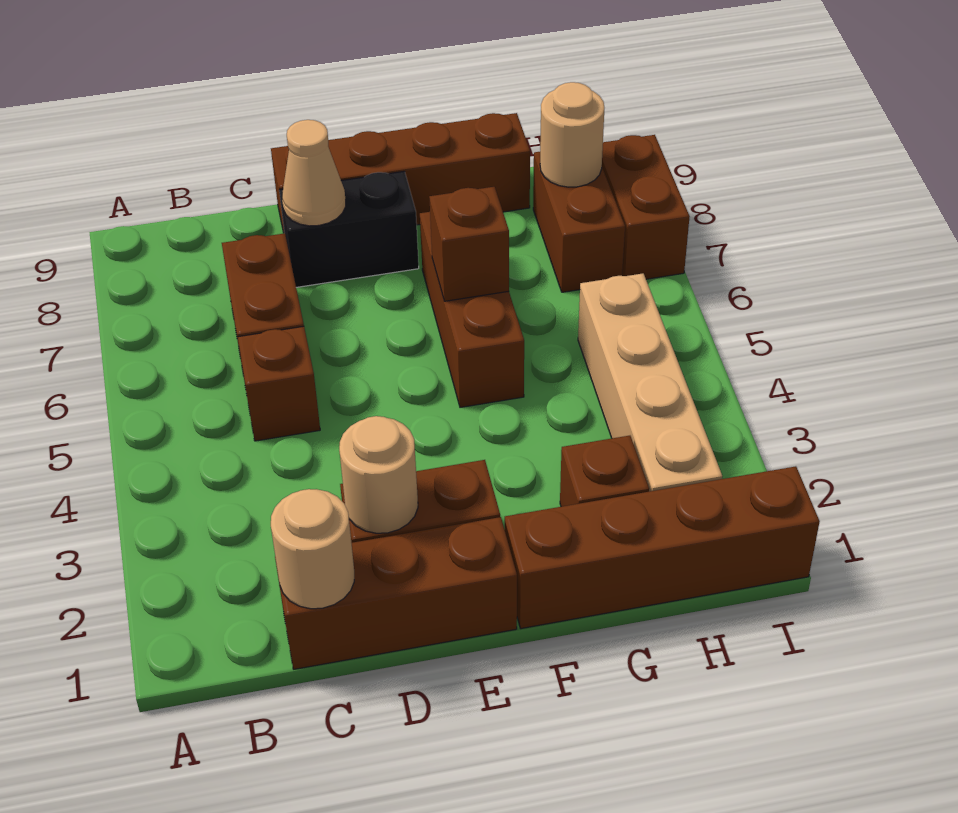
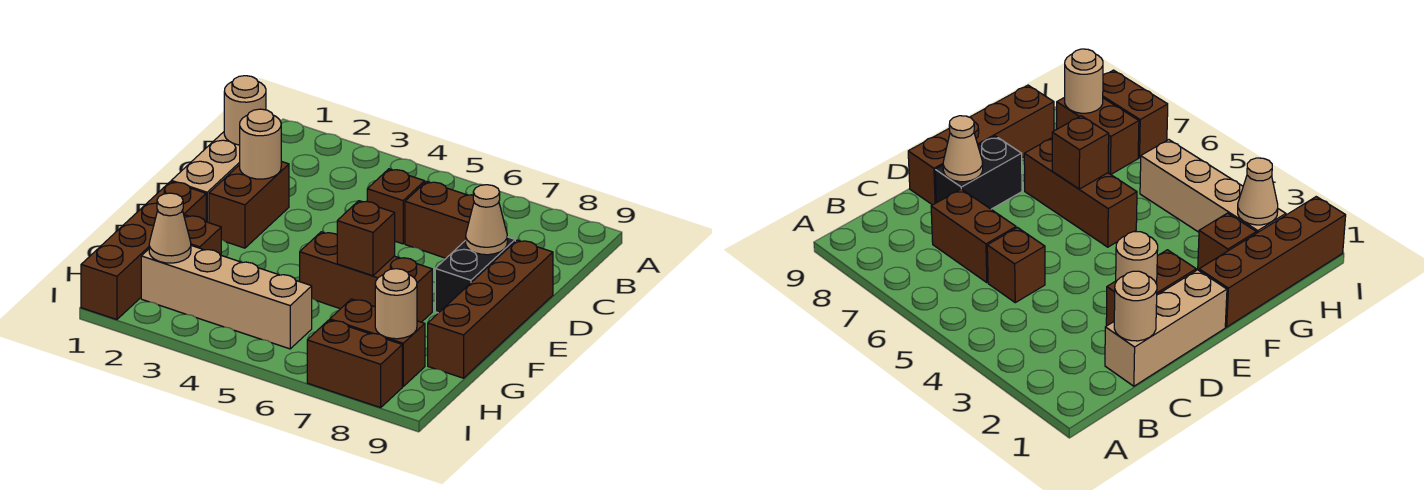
brown 1x3 brick [275,517,517,669] -> tan 1x3 brick [171,132,240,223]
none -> tan 1x1 cone [149,193,191,263]

